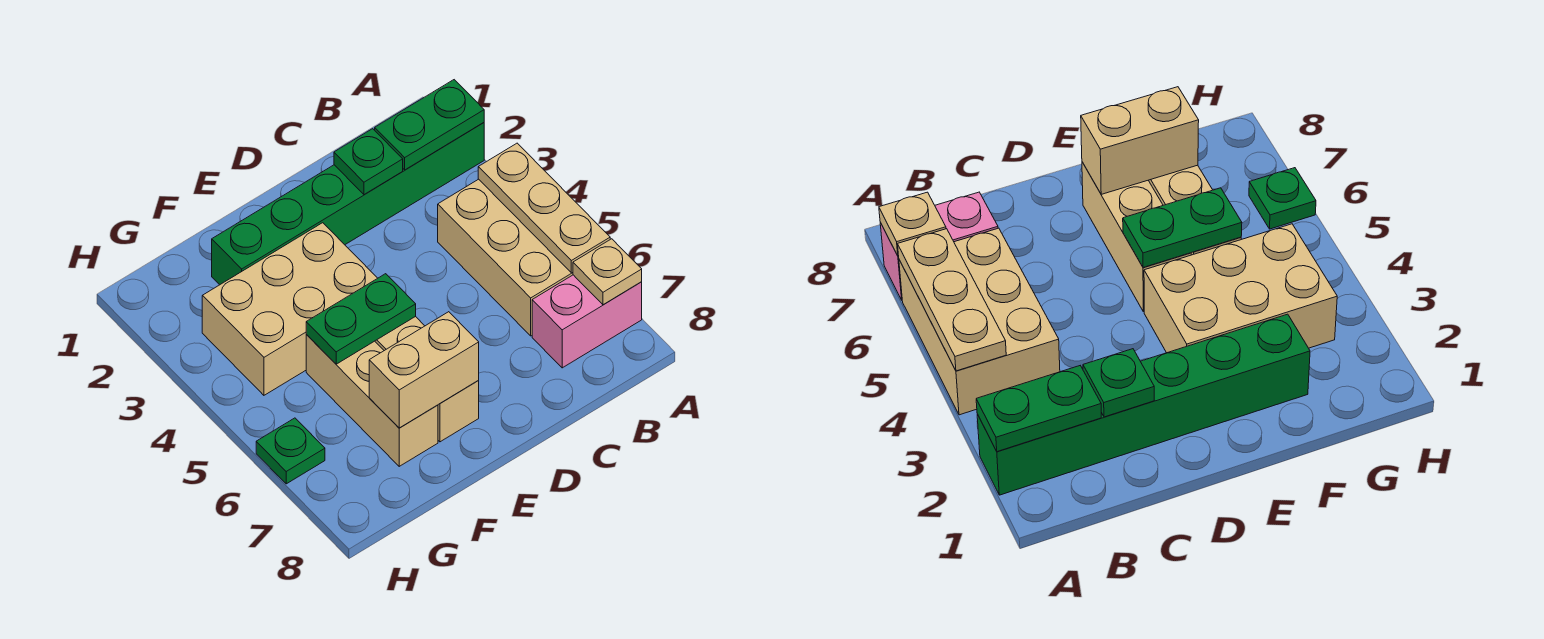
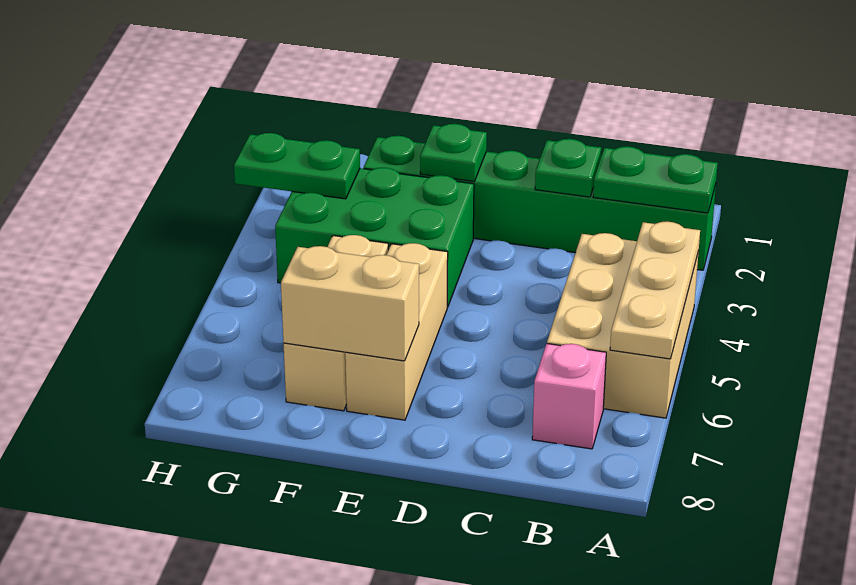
pink 1x2 brick [532,275,642,368] -> pink 1x1 brick [532,344,606,449]
tan 1x1 plate [573,239,642,305] -> none
tan 2x3 brick [202,223,378,395] -> green 2x3 brick [275,168,474,307]
green 1x2 plate [306,274,416,364] -> green 1x2 plate moved to [234,133,360,199]
green 1x1 plate [256,418,325,484] -> green 1x1 plate moved to [420,124,487,181]

